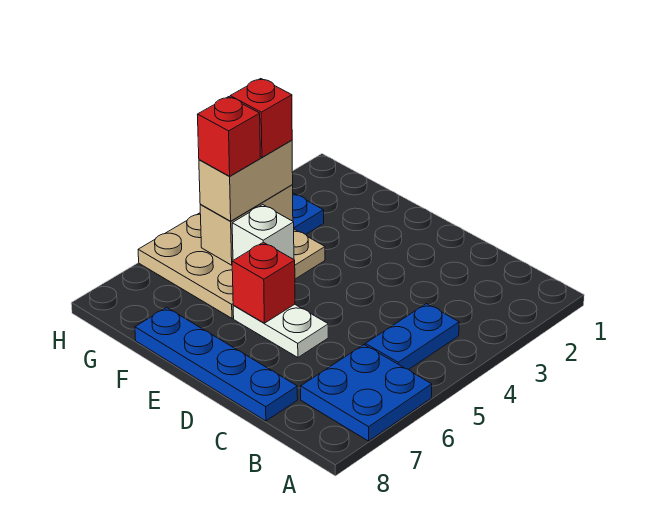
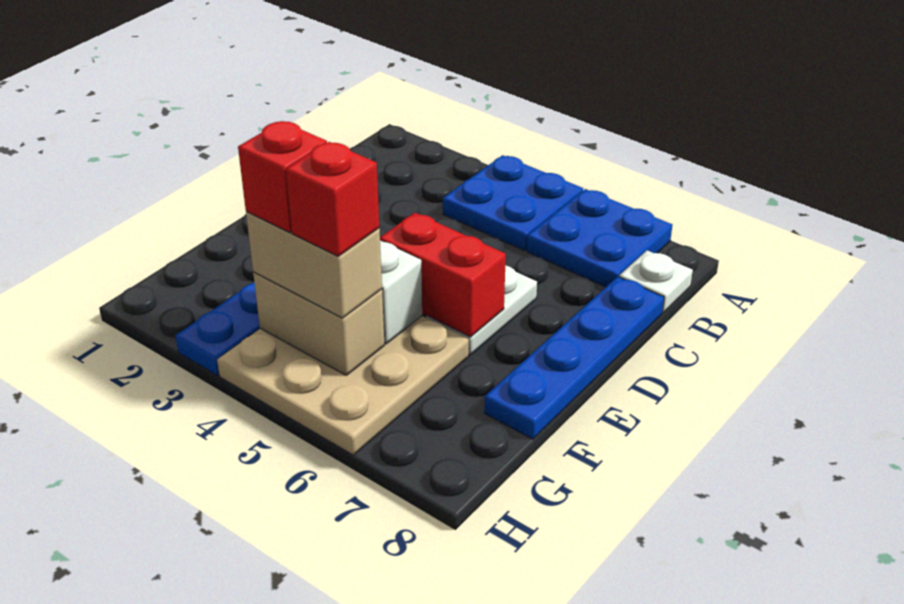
blue 1x2 plate [365,304,459,370] -> blue 2x2 plate [443,155,583,251]
none -> white 1x1 plate [619,250,693,312]
red 1x1 brick [232,242,295,323] -> red 1x2 brick [380,213,506,337]

